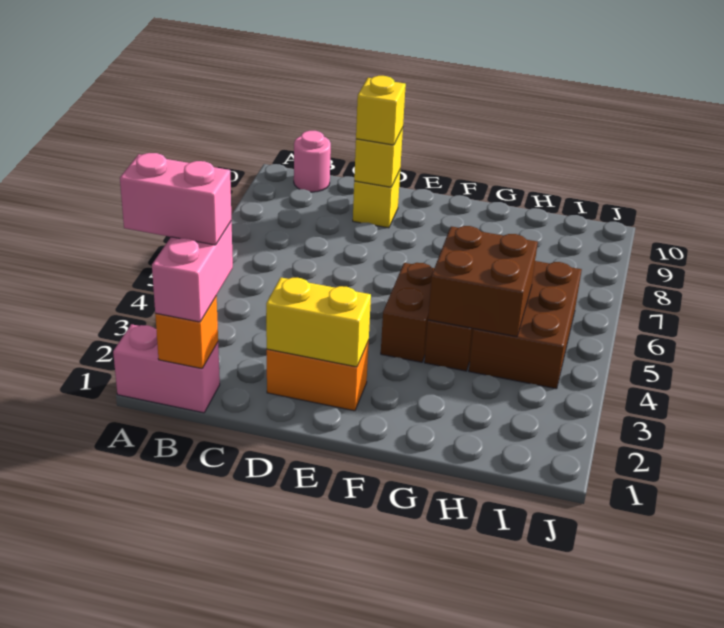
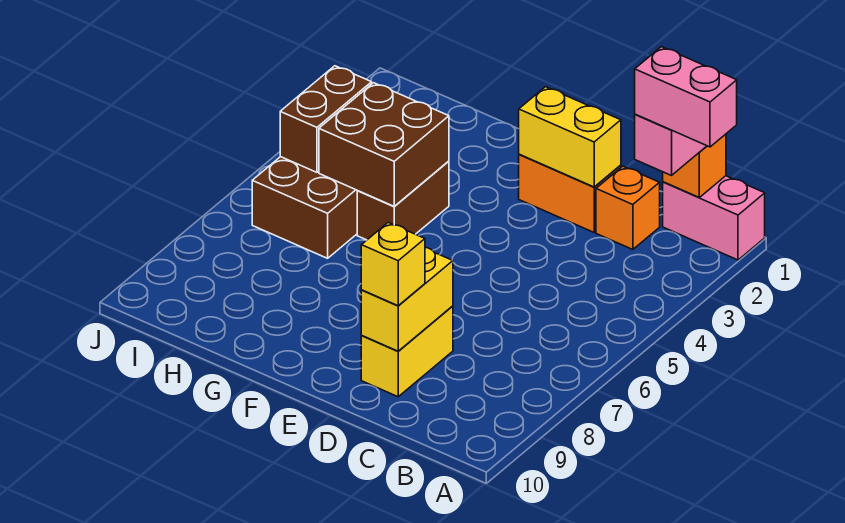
pink 1x1 round brick [294,131,331,192] -> none
none -> orange 1x1 brick [596,166,660,250]
yellow 1x1 brick [353,170,400,228] -> yellow 1x2 brick [361,306,453,397]
yellow 1x1 brick [354,128,403,187] -> yellow 1x2 brick [361,247,453,351]
brown 1x2 brick [381,263,434,362] -> brown 1x2 brick moved to [280,66,372,172]

